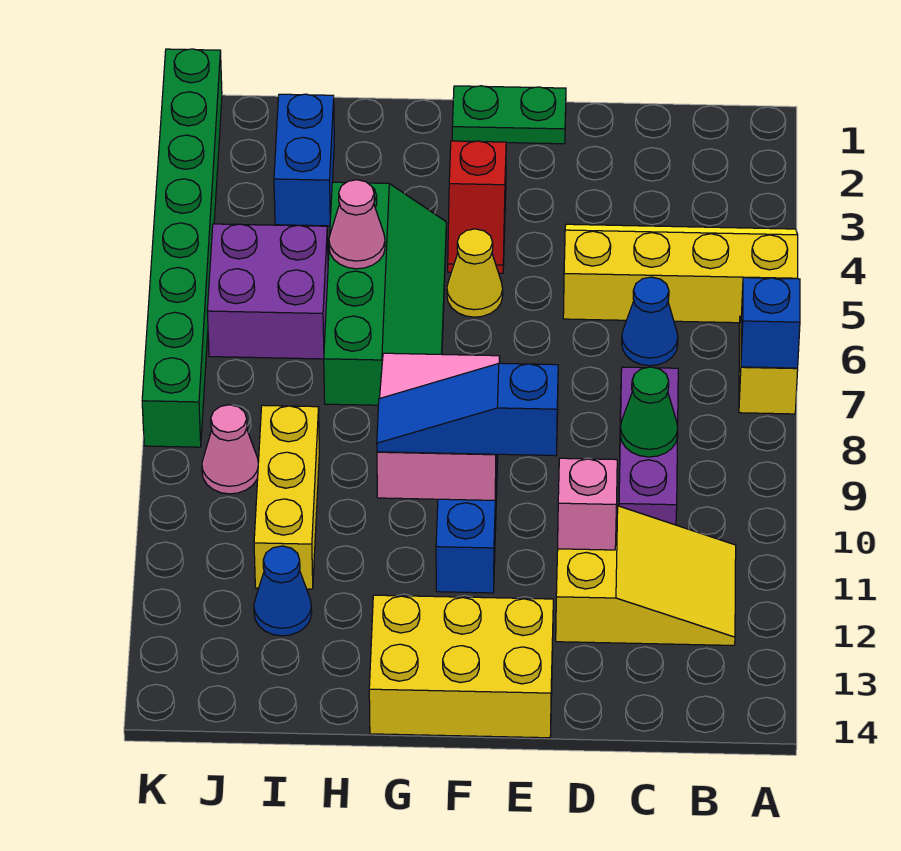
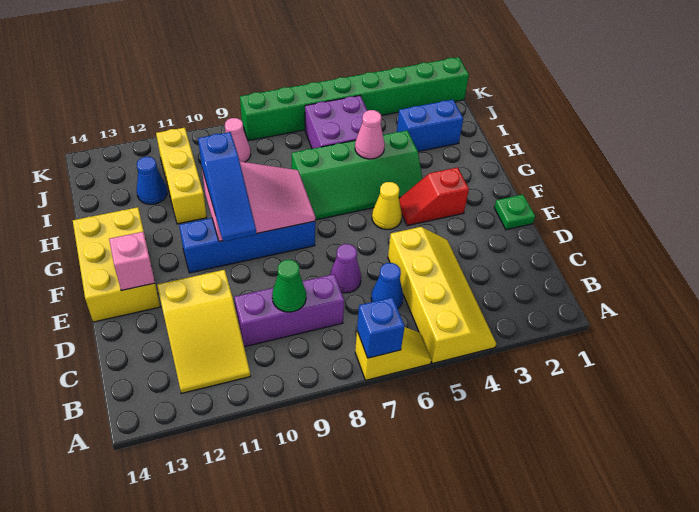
none -> purple 1x1 cone [330,244,361,293]
pink 1x1 brick [558,458,617,550] -> pink 1x1 brick moved to [109,232,155,291]
green 1x2 plate [452,86,566,144] -> green 1x1 plate [494,194,535,230]
blue 1x3 slope [377,363,558,456] -> blue 1x3 slope turned to [198,132,256,242]
yellow 1x3 brick [254,405,319,589] -> yellow 1x3 brick turned to [156,128,207,224]

